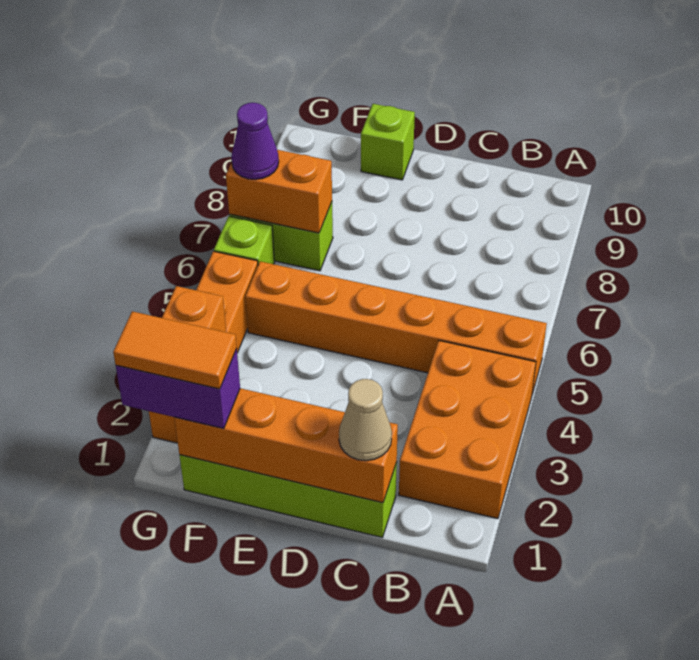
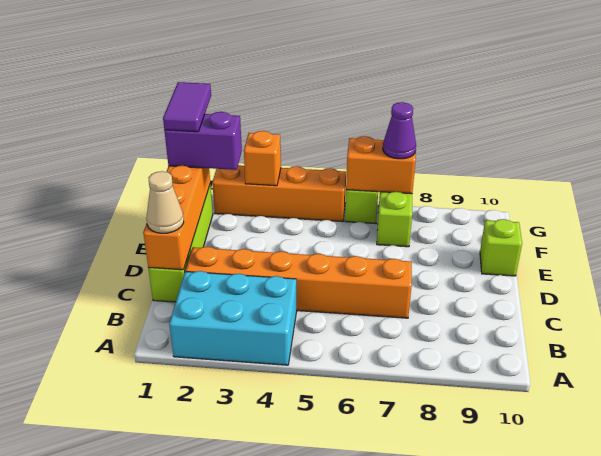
orange 2x3 brick [399,341,536,519] -> cyan 2x3 brick [169,271,297,365]
orange 1x6 brick [245,261,547,394] -> orange 1x6 brick turned to [186,247,412,318]
purple 1x2 brick [116,349,240,428] -> purple 1x2 brick turned to [164,112,242,170]
orange 1x2 tile [113,311,237,389] -> purple 1x2 tile [163,82,211,132]
orange 1x2 brick [226,150,332,233] -> orange 1x2 brick turned to [346,136,416,194]

